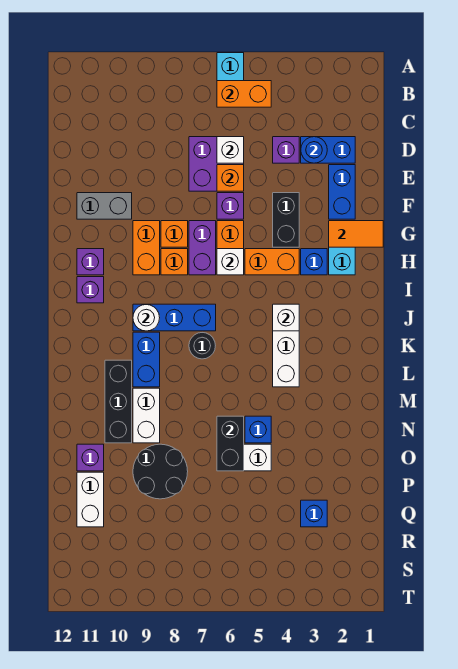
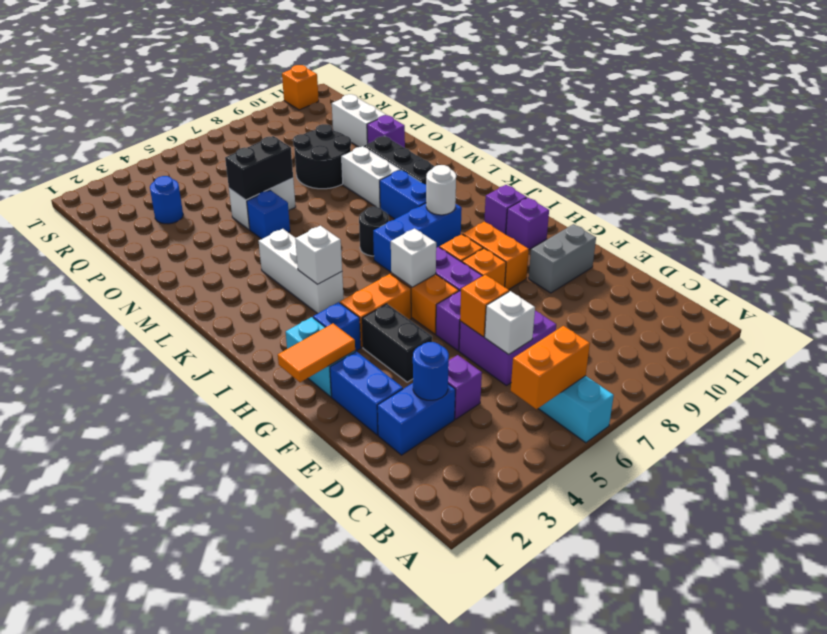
black 1x2 brick [217,416,244,471] -> black 1x2 brick turned to [225,136,293,200]
blue 1x1 brick [301,500,327,527] -> blue 1x1 round brick [150,176,183,224]
none -> orange 1x1 brick [282,65,319,110]

